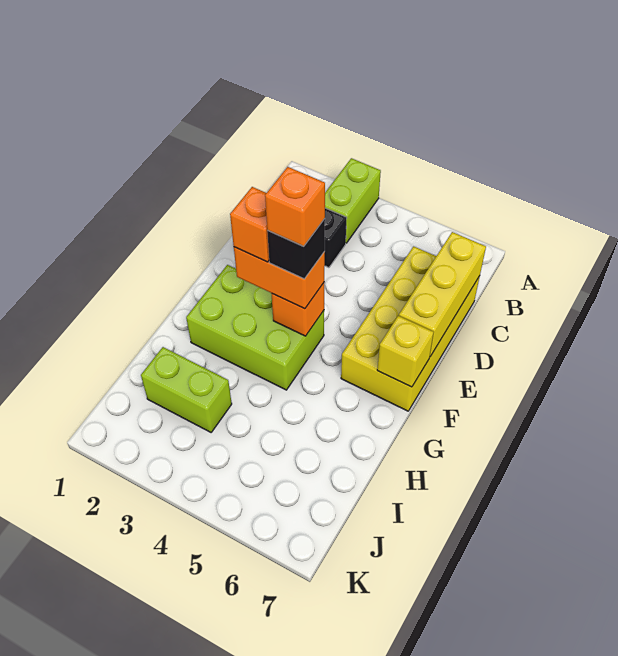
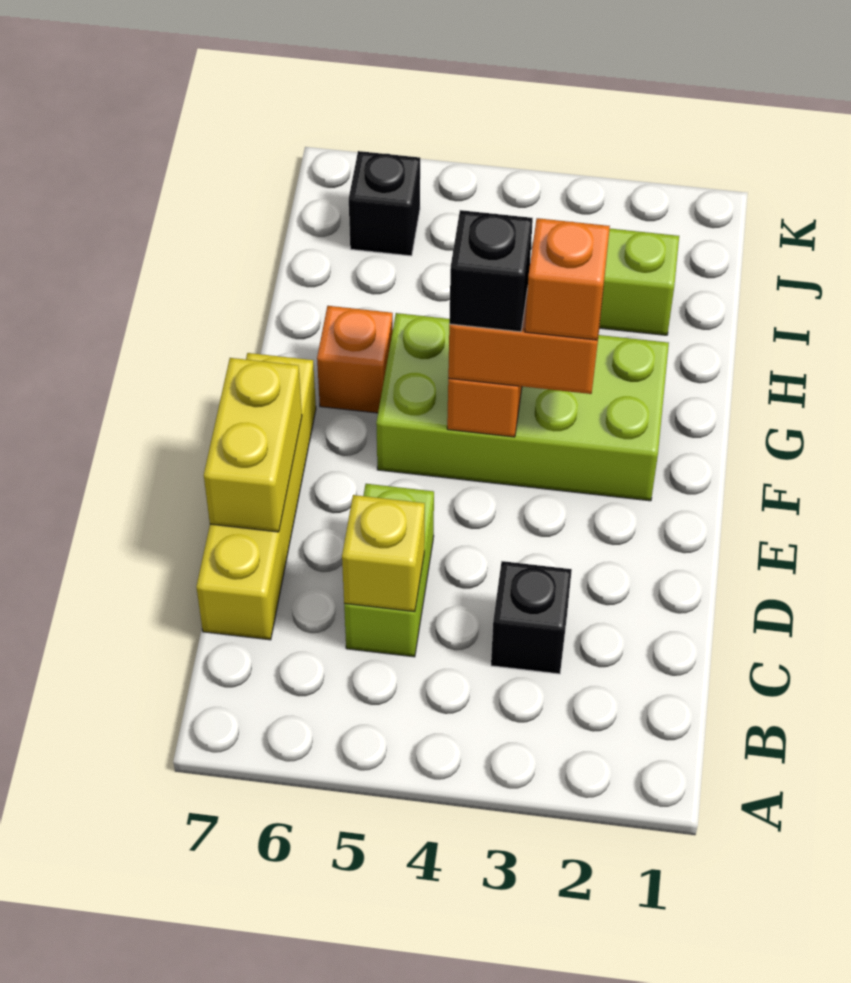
lime 1x2 brick [325,158,381,243] -> lime 1x2 brick moved to [344,484,434,657]
yellow 2x4 brick [341,246,480,411] -> yellow 1x4 brick [196,353,316,640]
yellow 1x3 brick [399,232,486,356] -> yellow 1x2 brick [204,358,302,532]
lime 2x3 brick [186,265,324,390] -> lime 2x4 brick [376,313,669,501]
orange 1x1 brick [265,167,325,246] -> orange 1x1 brick moved to [317,306,393,413]
yellow 1x1 brick [377,315,434,387] -> yellow 1x1 brick moved to [342,495,425,612]
none -> black 1x1 brick [349,151,420,256]

